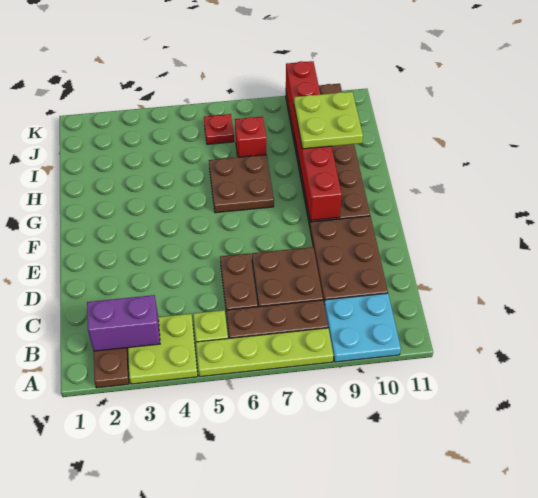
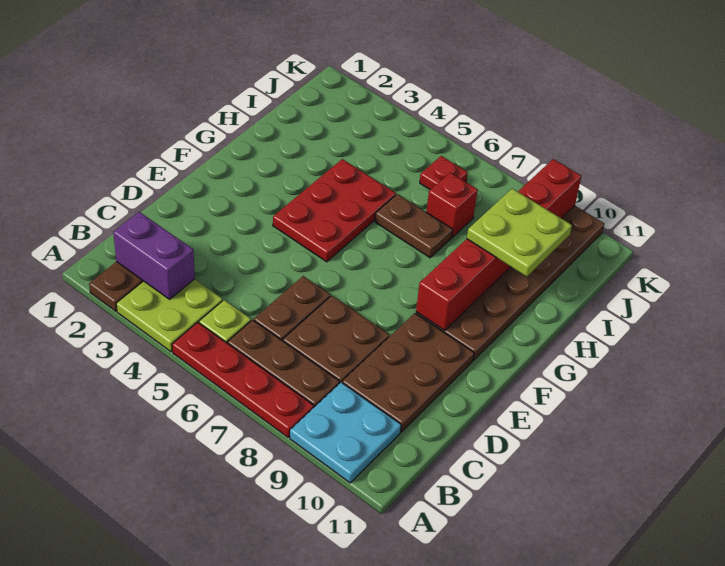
lime 1x4 plate [196,328,333,377] -> red 1x4 plate [172,322,314,437]
none -> red 2x3 plate [273,159,396,262]
brown 2x2 plate [209,155,274,213] -> brown 1x2 plate [375,194,453,258]

